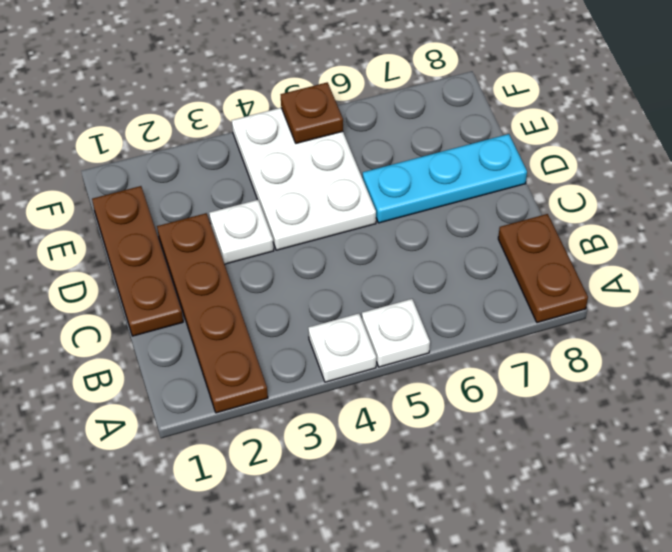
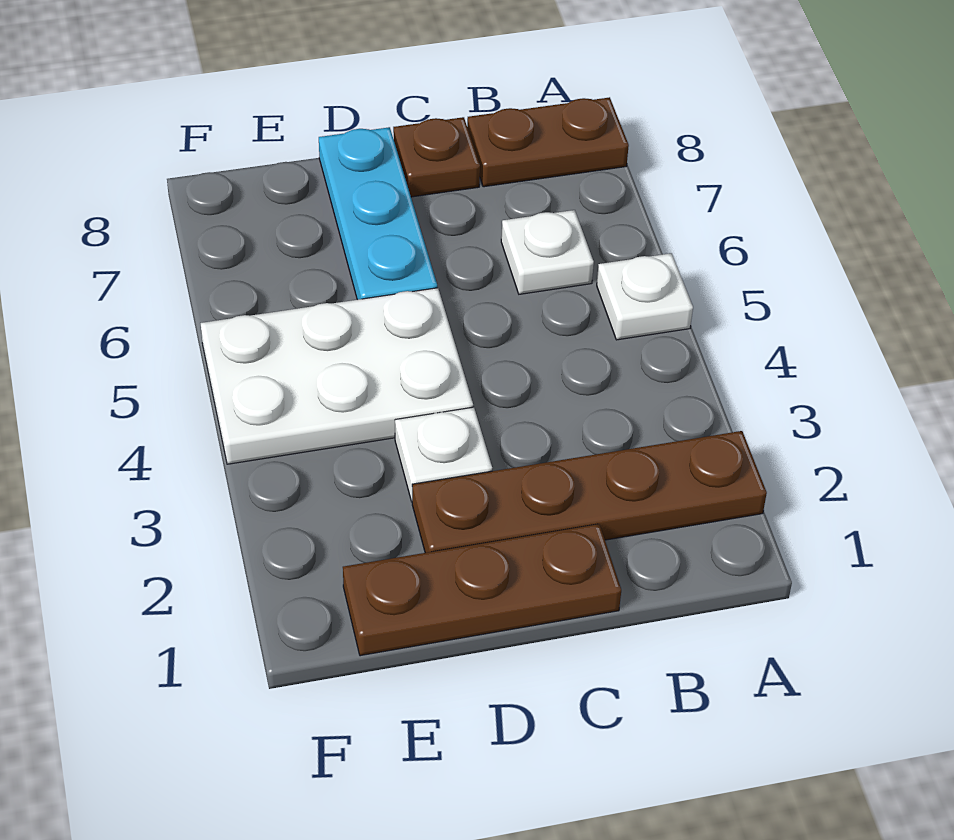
white 1x1 plate [308,314,376,382] -> white 1x1 plate moved to [501,210,594,294]
brown 1x1 plate [281,82,343,143] -> brown 1x1 plate moved to [393,117,480,197]

